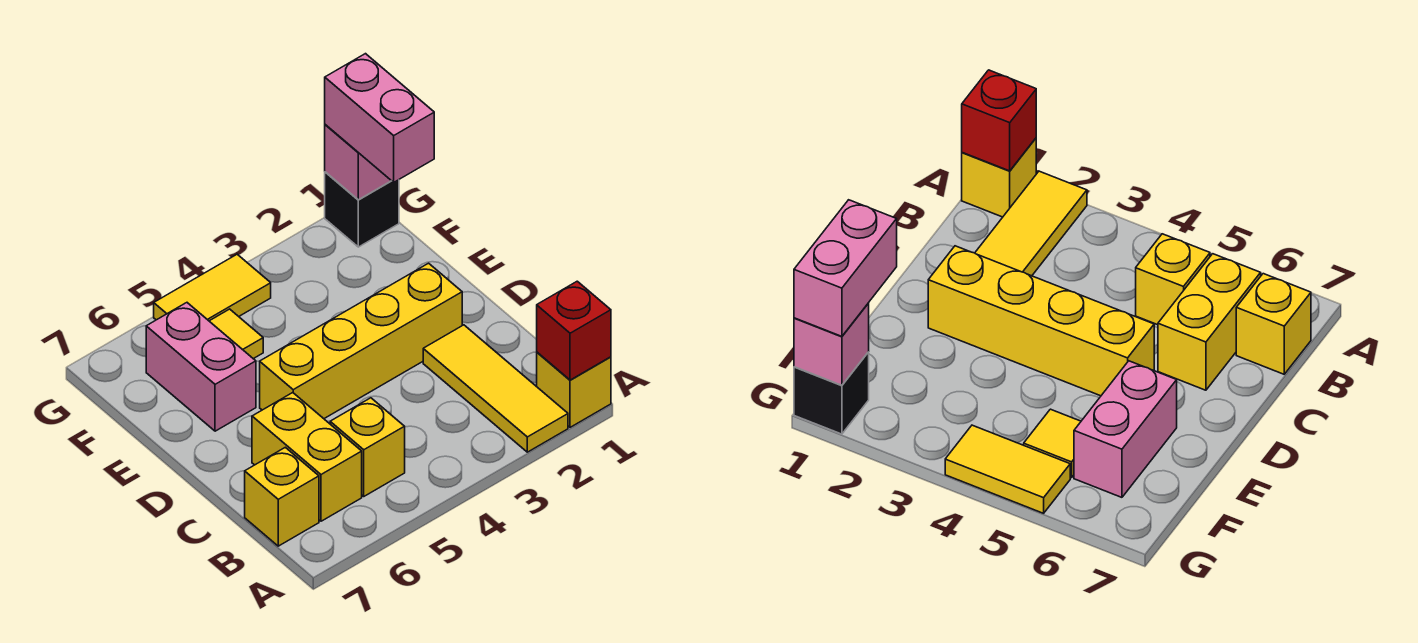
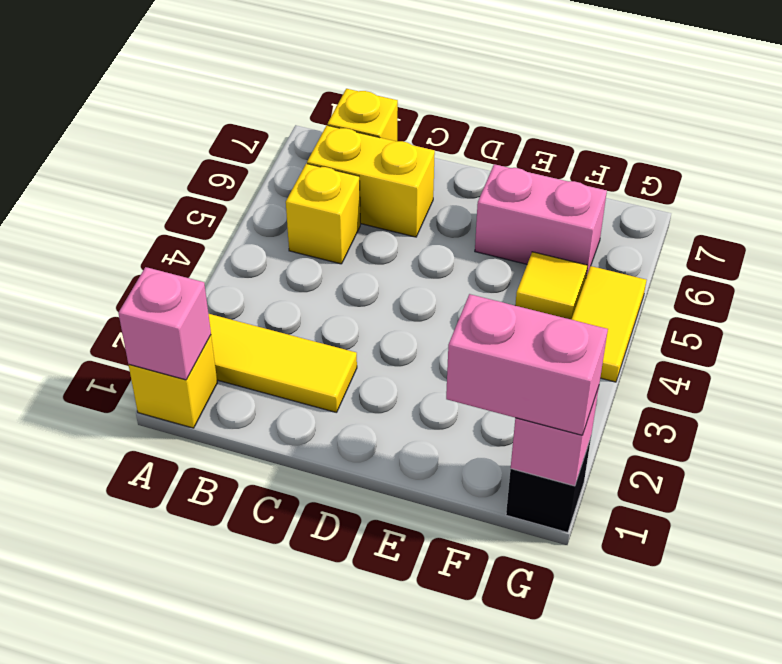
red 1x1 brick [537,281,611,380] -> pink 1x1 brick [119,267,211,380]
yellow 1x4 brick [260,263,462,419] -> none

